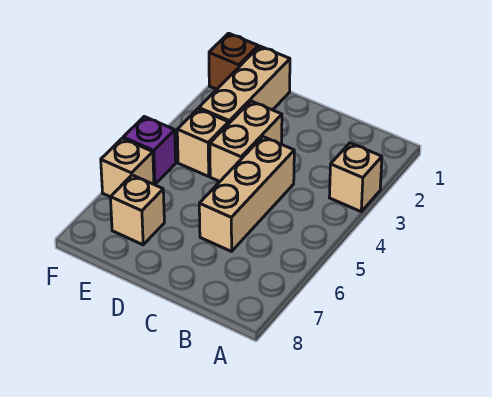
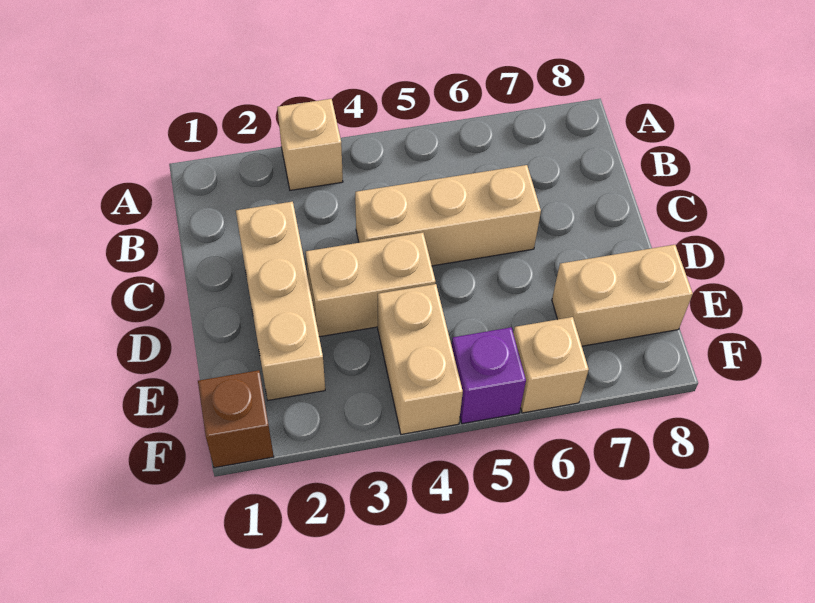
tan 1x3 brick [199,46,290,123] -> tan 1x3 brick turned to [236,202,325,400]
tan 1x1 brick [177,109,229,176] -> tan 1x2 brick [378,284,463,434]
tan 1x1 brick [110,175,164,245] -> tan 1x2 brick [552,245,693,346]

